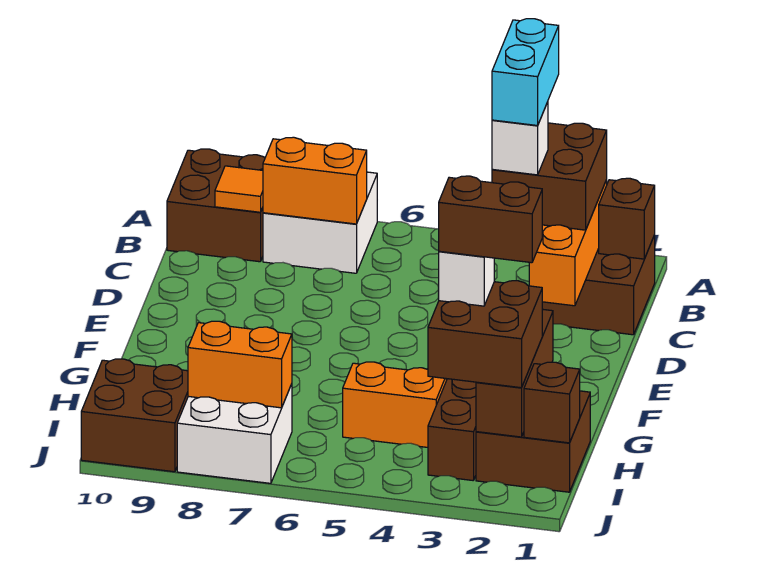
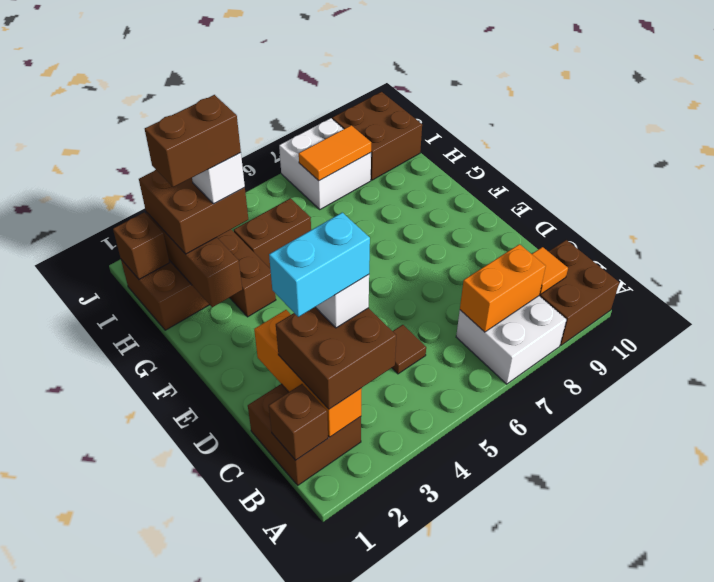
cyan 1x2 brick [492,19,559,126] -> cyan 1x2 brick turned to [269,213,370,317]
none -> brown 1x1 tile [392,325,426,374]
orange 1x2 brick [343,362,446,447] -> brown 1x2 brick [234,198,311,268]
orange 1x2 brick [188,321,292,408] -> orange 1x2 tile [299,125,371,181]

